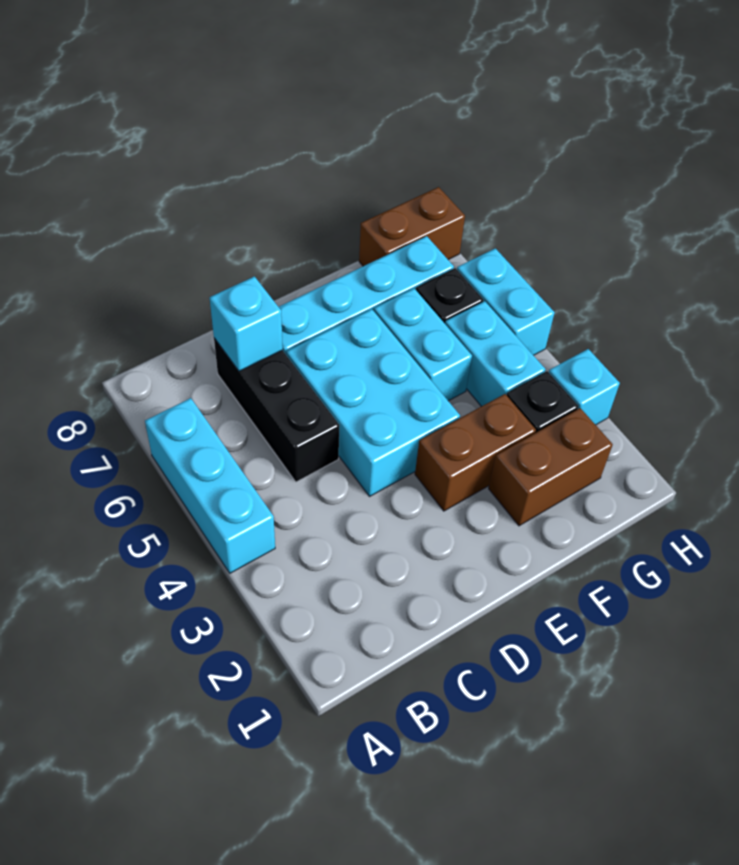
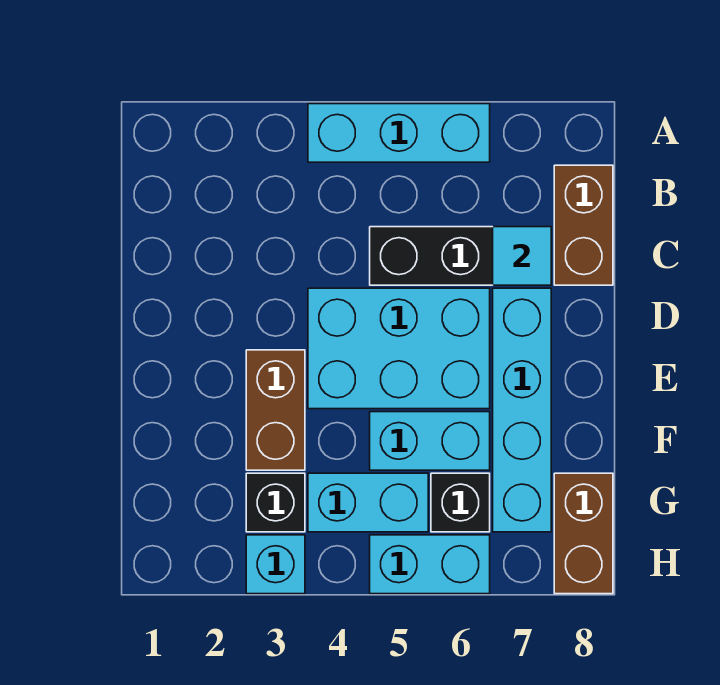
cyan 1x1 brick [210,276,283,371] -> cyan 1x1 tile [493,227,551,285]
brown 1x2 brick [489,408,613,526] -> brown 1x2 brick moved to [554,165,613,285]

